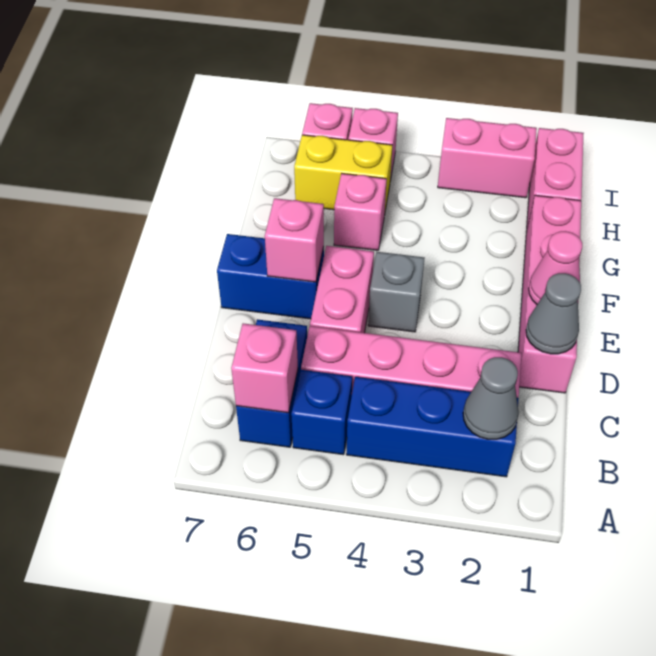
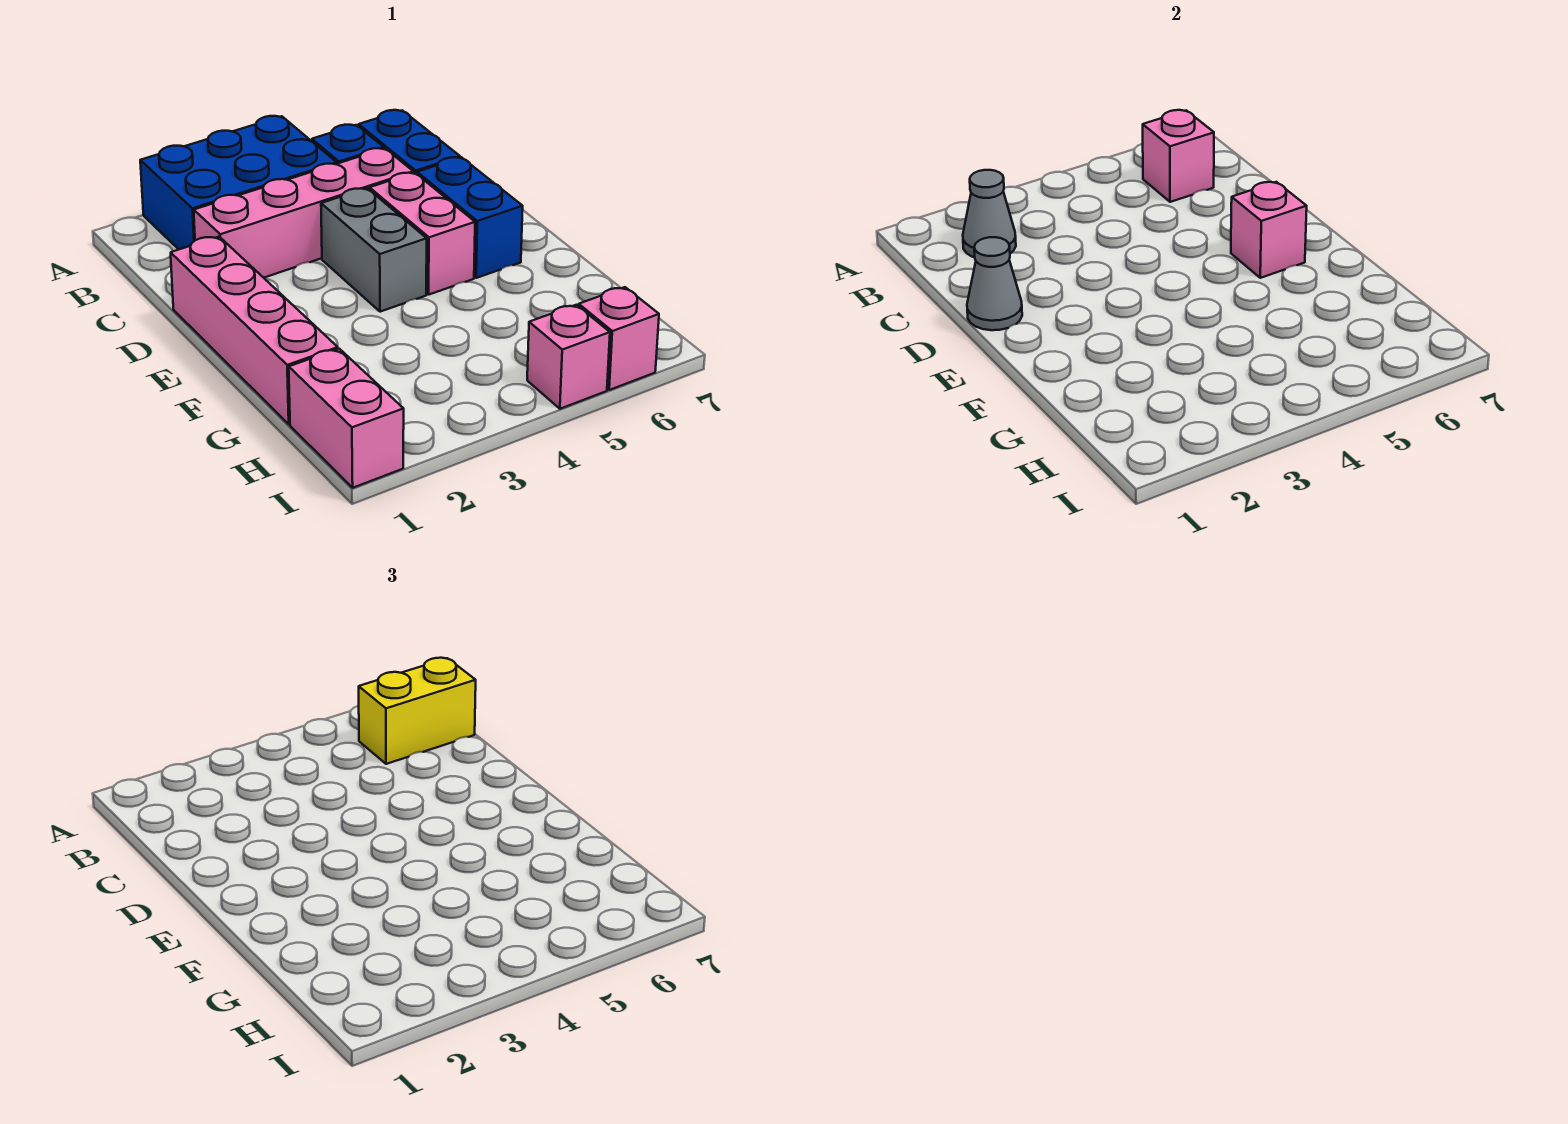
blue 1x3 brick [346,377,519,477] -> blue 2x3 brick [140,116,337,249]
pink 1x1 cone [528,231,582,304] -> none
grey 1x1 brick [368,252,424,332] -> grey 1x2 brick [321,188,427,312]
blue 1x2 brick [217,234,324,319] -> blue 1x2 brick turned to [417,157,523,278]
pink 1x1 brick [334,174,387,250] -> none
yellow 1x2 brick [294,135,392,210] -> yellow 1x2 brick moved to [359,658,476,764]
pink 1x2 brick [438,118,537,198] -> none

